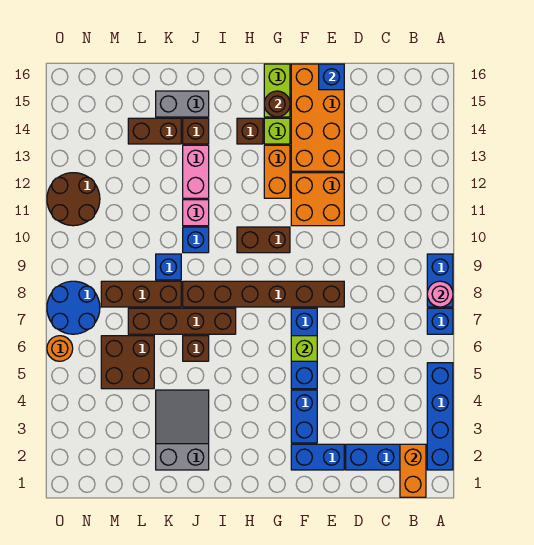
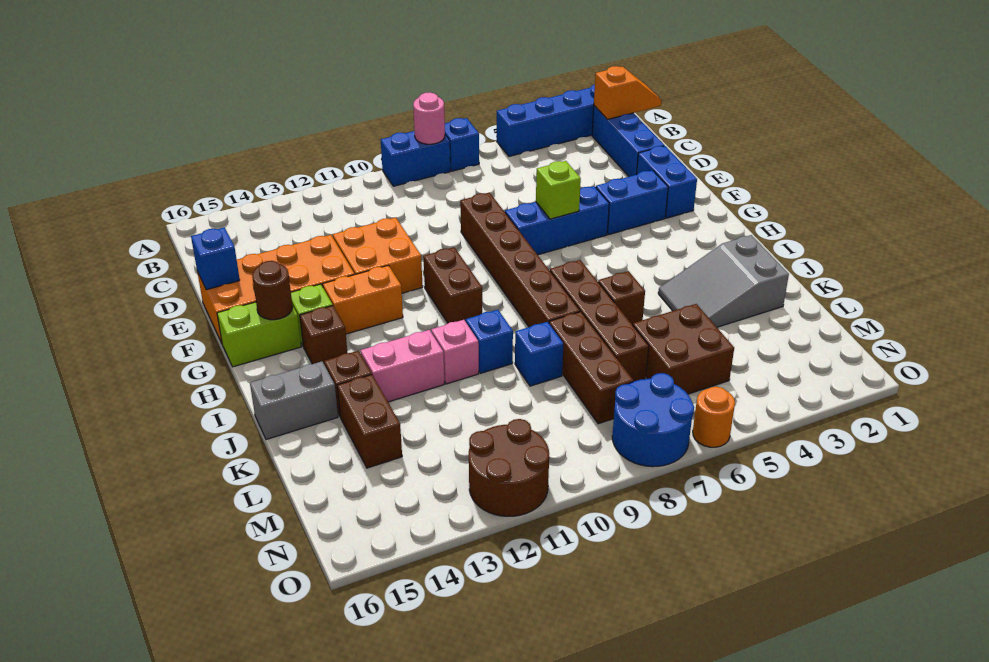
orange 1x2 brick [400,444,426,497] -> orange 1x2 slope [594,66,661,119]
grey 1x2 brick [156,91,209,117] -> grey 1x2 brick turned to [250,361,338,440]

